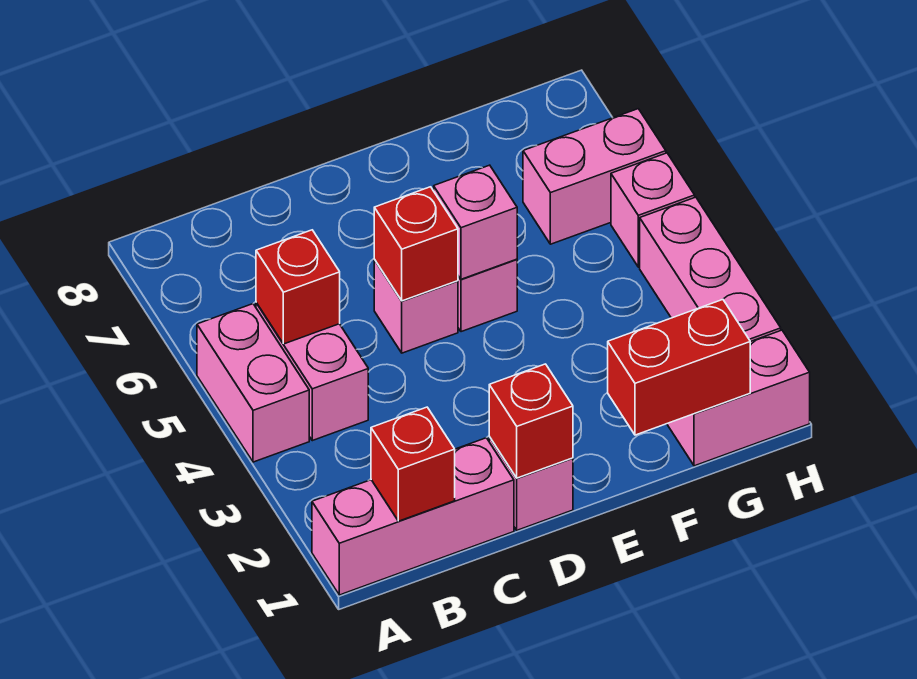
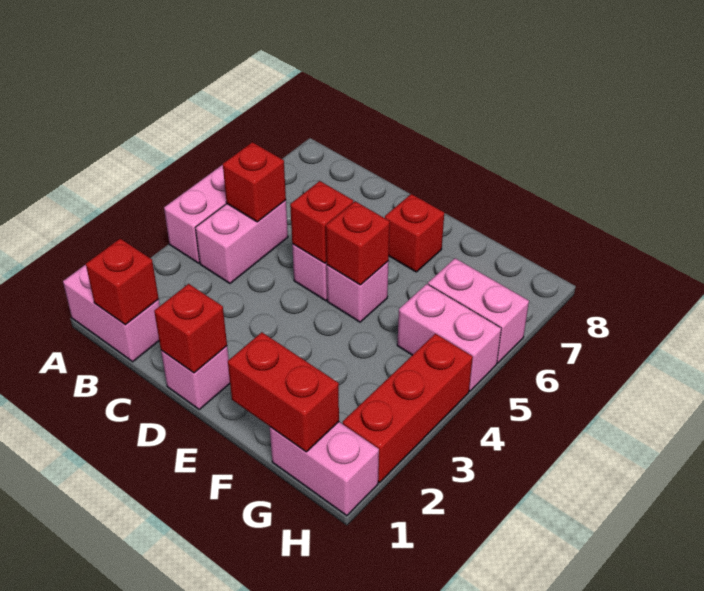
pink 1x3 brick [312,438,514,595] -> pink 1x2 brick [63,265,160,362]
pink 1x1 brick [434,165,517,279] -> red 1x1 brick [326,201,390,285]
none -> red 1x1 brick [385,194,444,272]
pink 1x3 brick [640,197,781,342] -> red 1x3 brick [343,334,473,483]
pink 1x1 brick [611,153,695,267] -> pink 1x2 brick [397,284,501,391]

